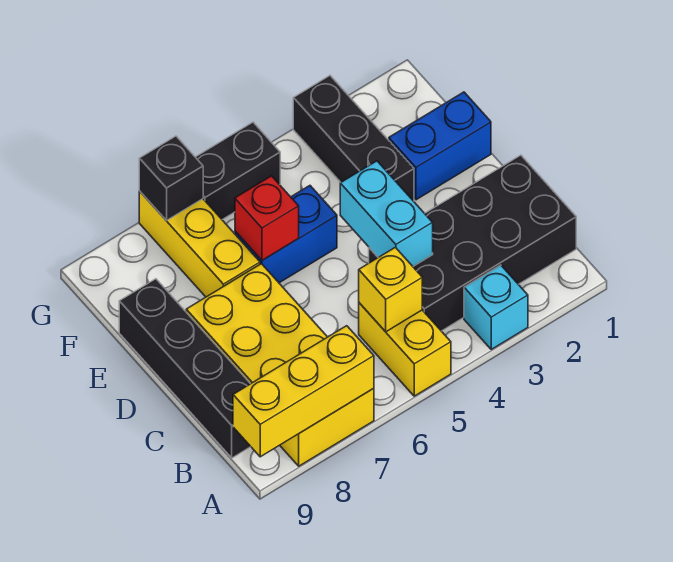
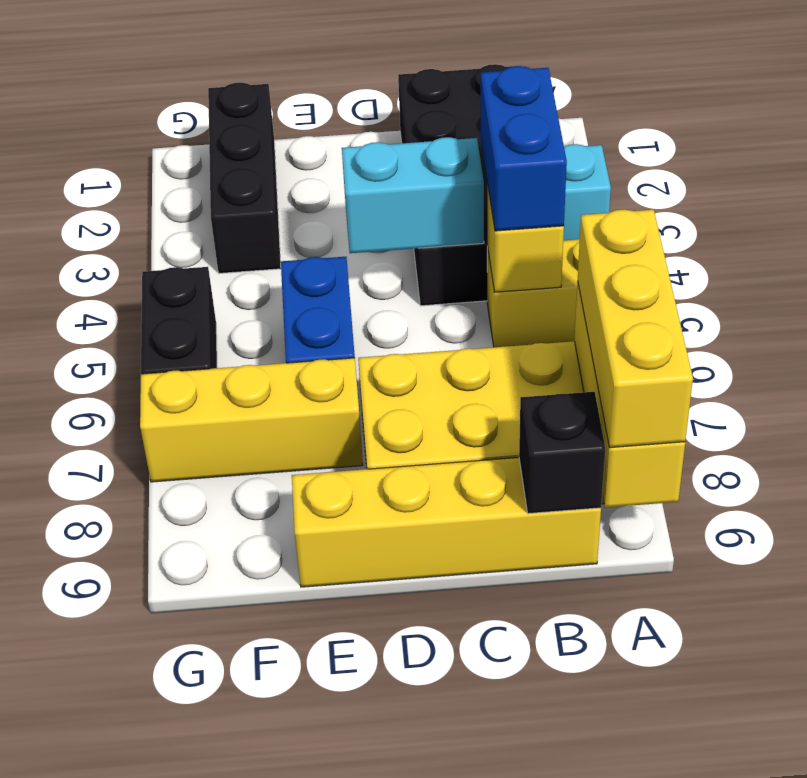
none -> yellow 1x3 brick [578,209,693,448]
black 1x4 brick [119,279,251,458] -> yellow 1x4 brick [292,458,601,587]
blue 1x2 brick [389,92,491,200] -> blue 1x2 brick moved to [481,66,567,231]
black 1x3 brick [293,76,414,201] -> black 1x3 brick turned to [208,83,281,273]
red 1x1 brick [235,176,299,260] -> none
black 1x1 brick [139,136,203,221] -> black 1x1 brick moved to [519,392,605,514]

